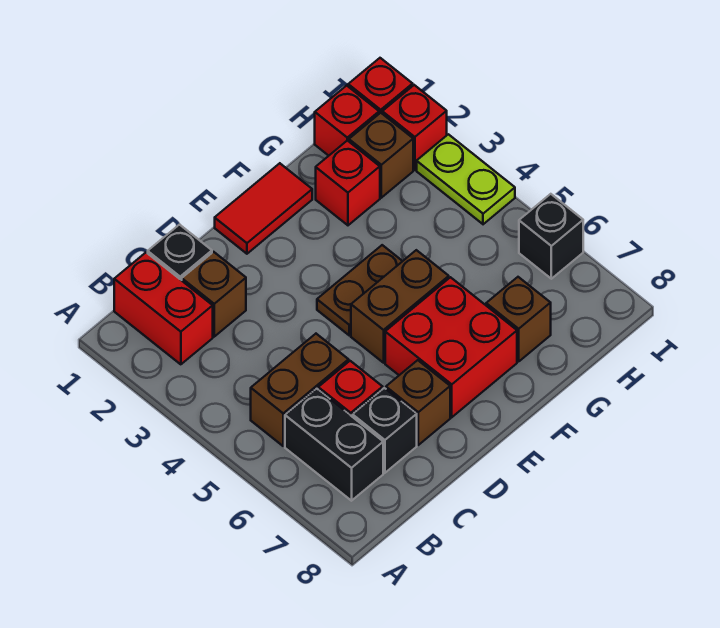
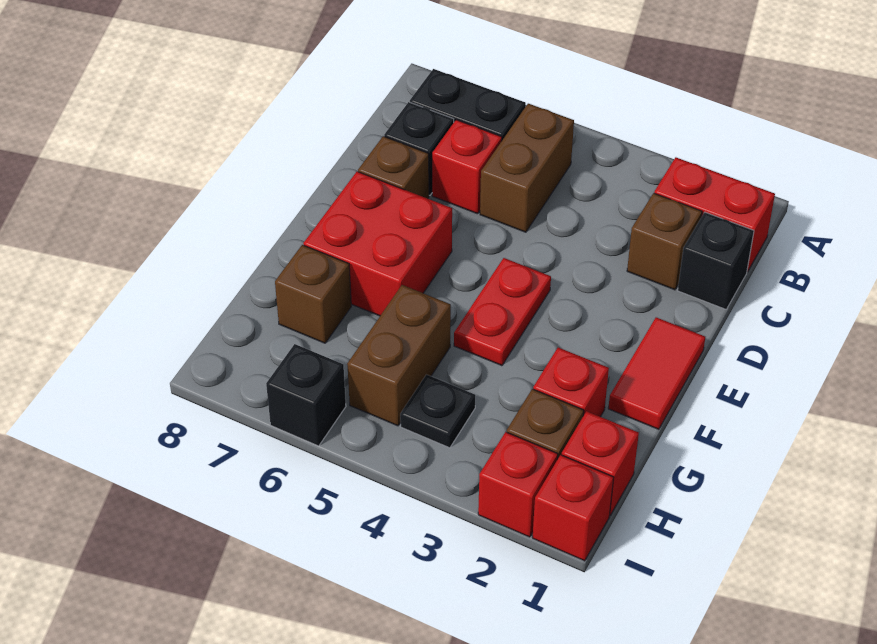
brown 1x2 plate [317,245,402,335] -> red 1x2 plate [454,258,551,366]
brown 1x2 brick [351,250,449,363] -> brown 1x2 brick moved to [347,285,451,426]
none -> black 1x1 plate [400,375,475,448]
lime 1x2 plate [417,134,515,224] -> none

